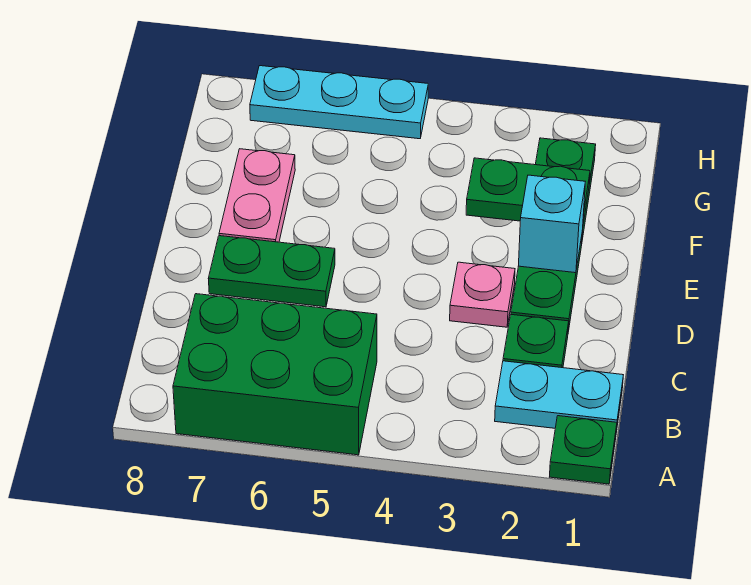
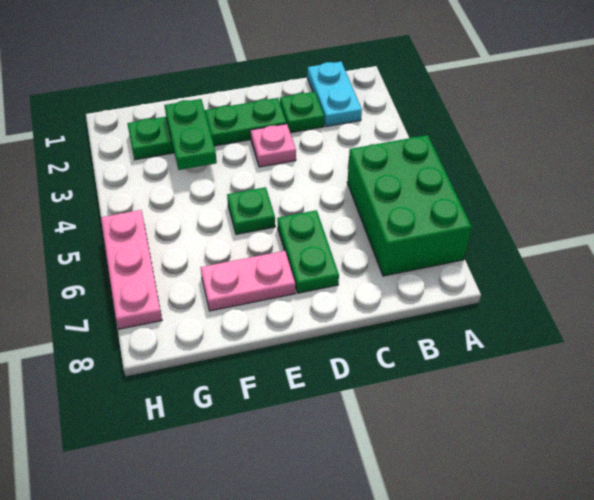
green 1x1 plate [550,416,617,484] -> green 1x1 plate moved to [227,187,275,234]
cyan 1x1 brick [519,175,585,273] -> none
cyan 1x3 plate [250,66,428,139] -> pink 1x3 plate [101,210,162,329]

